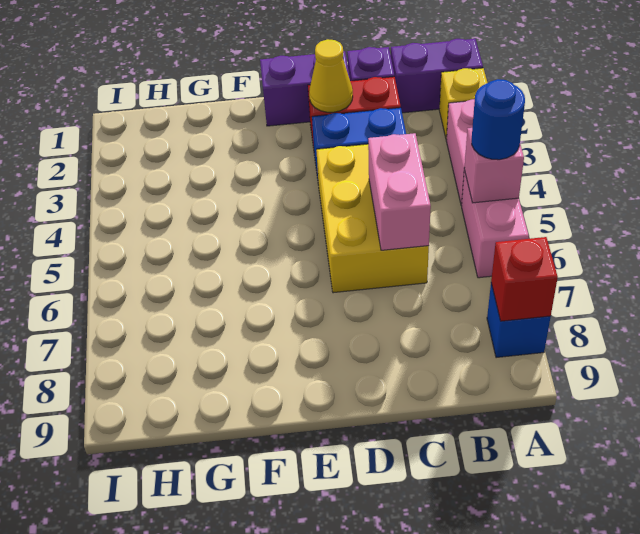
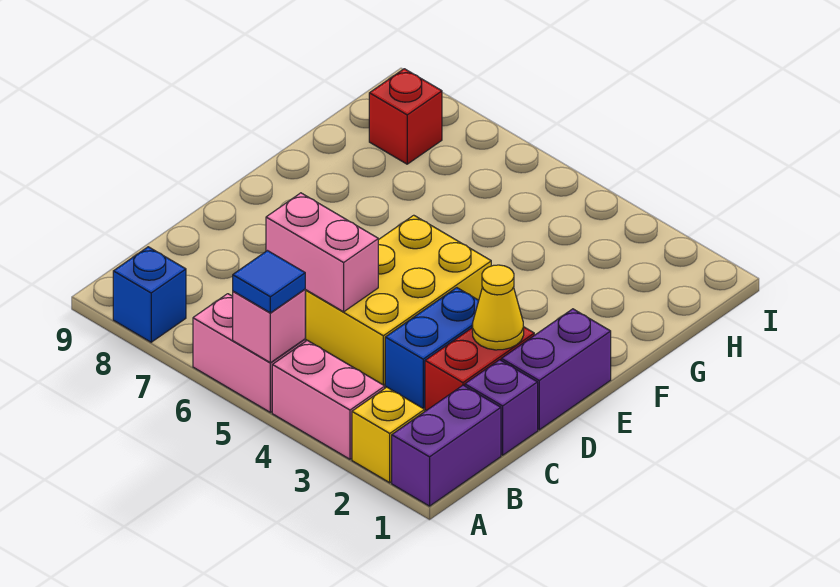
blue 1x1 round brick [472,79,525,160] -> blue 1x1 tile [233,251,305,313]
red 1x1 brick [491,237,558,321] -> red 1x1 brick moved to [369,69,442,164]
yellow 2x3 brick [316,144,429,293] -> yellow 2x3 brick turned to [305,215,491,385]

